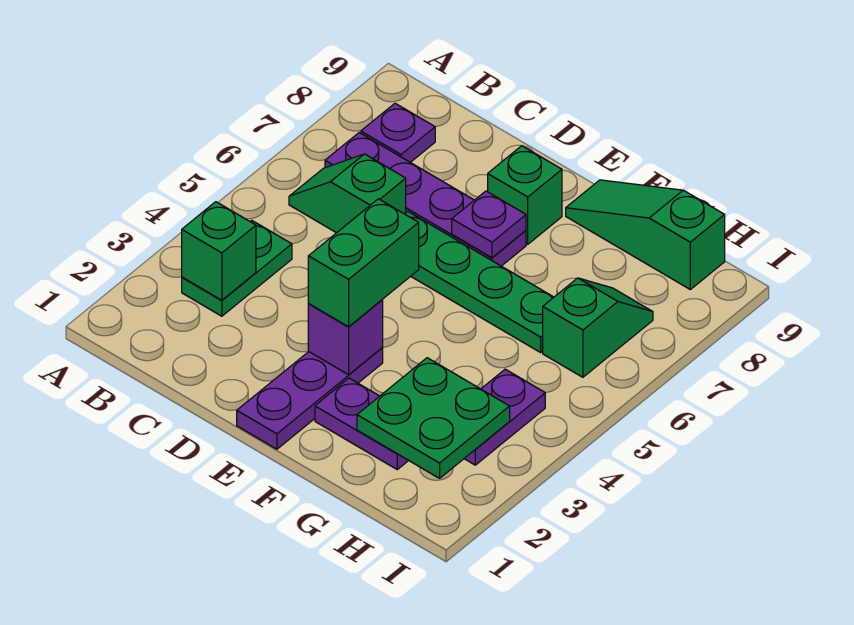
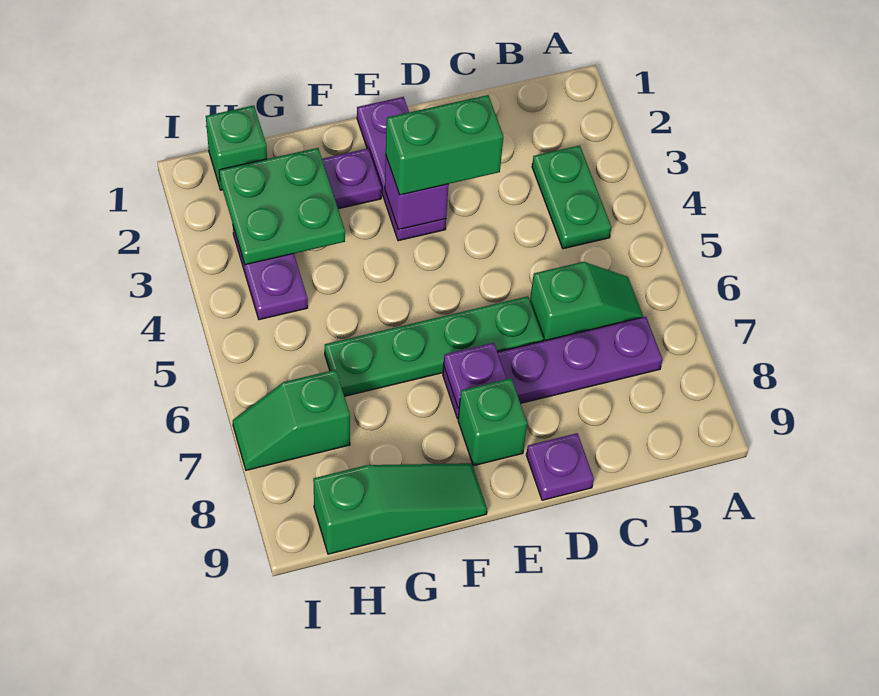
green 1x1 brick [182,202,256,300] -> green 1x1 brick moved to [206,105,267,190]
purple 1x1 plate [361,103,435,162] -> purple 1x1 plate moved to [526,433,594,500]
green 1x2 brick [308,199,419,327] -> green 1x2 brick turned to [386,95,504,195]
green 1x2 slope [543,278,653,377] -> green 1x2 slope turned to [233,370,350,470]

